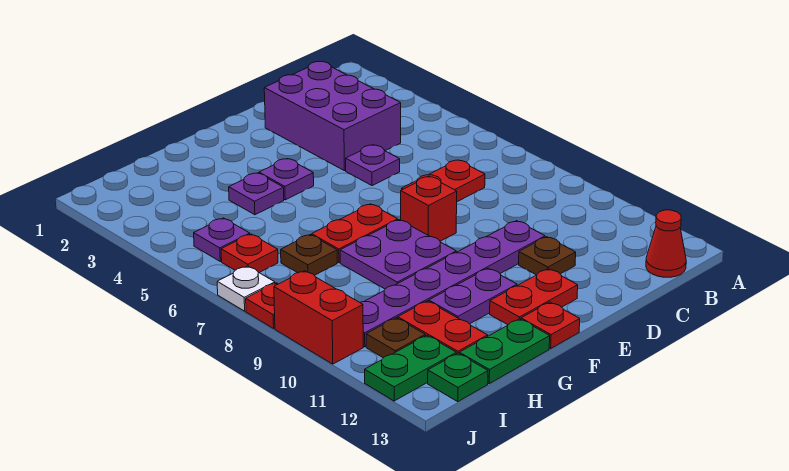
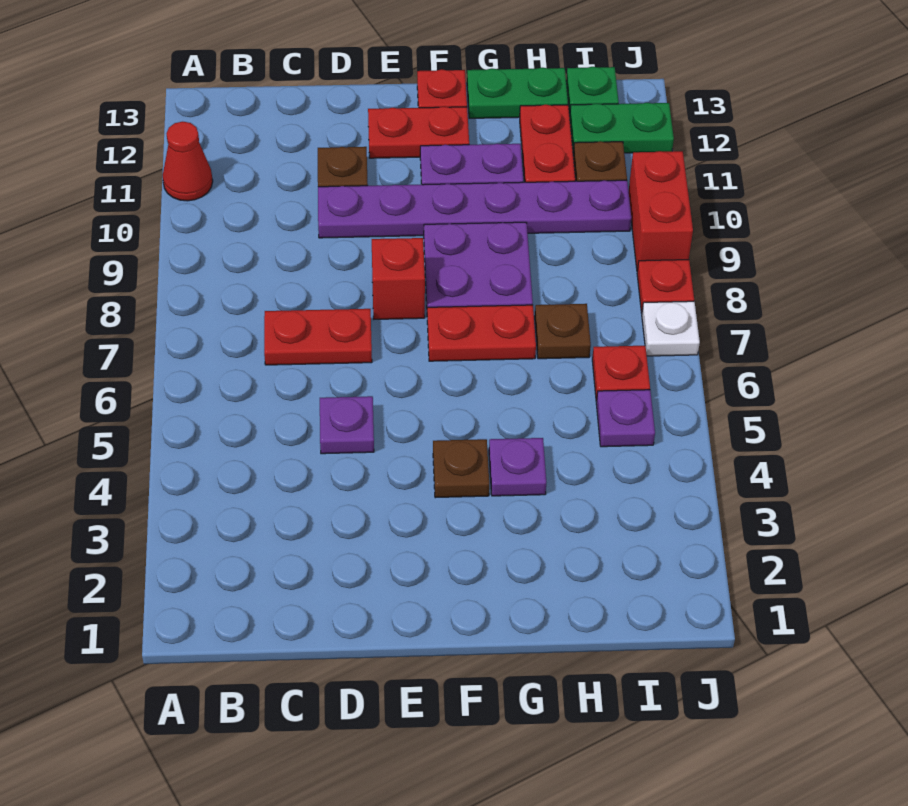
red 1x1 cone [646,210,686,277] -> red 1x1 cone moved to [163,122,213,201]
purple 2x3 brick [264,62,401,171] -> none
purple 1x1 plate [259,159,314,200] -> brown 1x1 plate [433,439,489,498]

